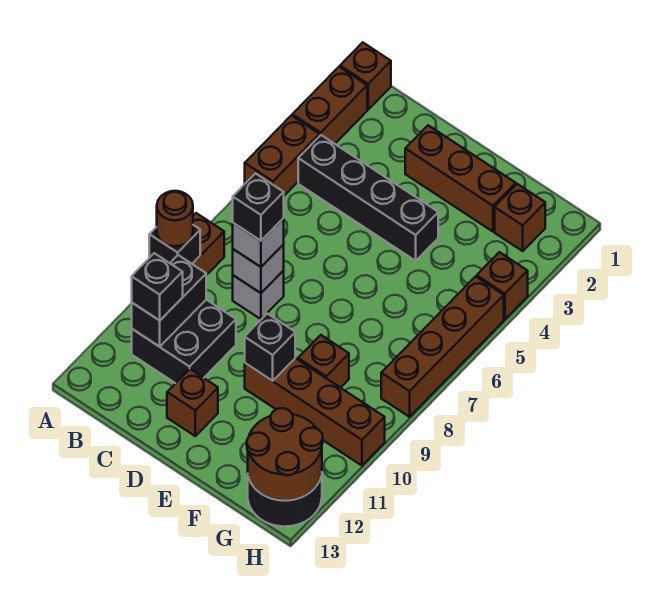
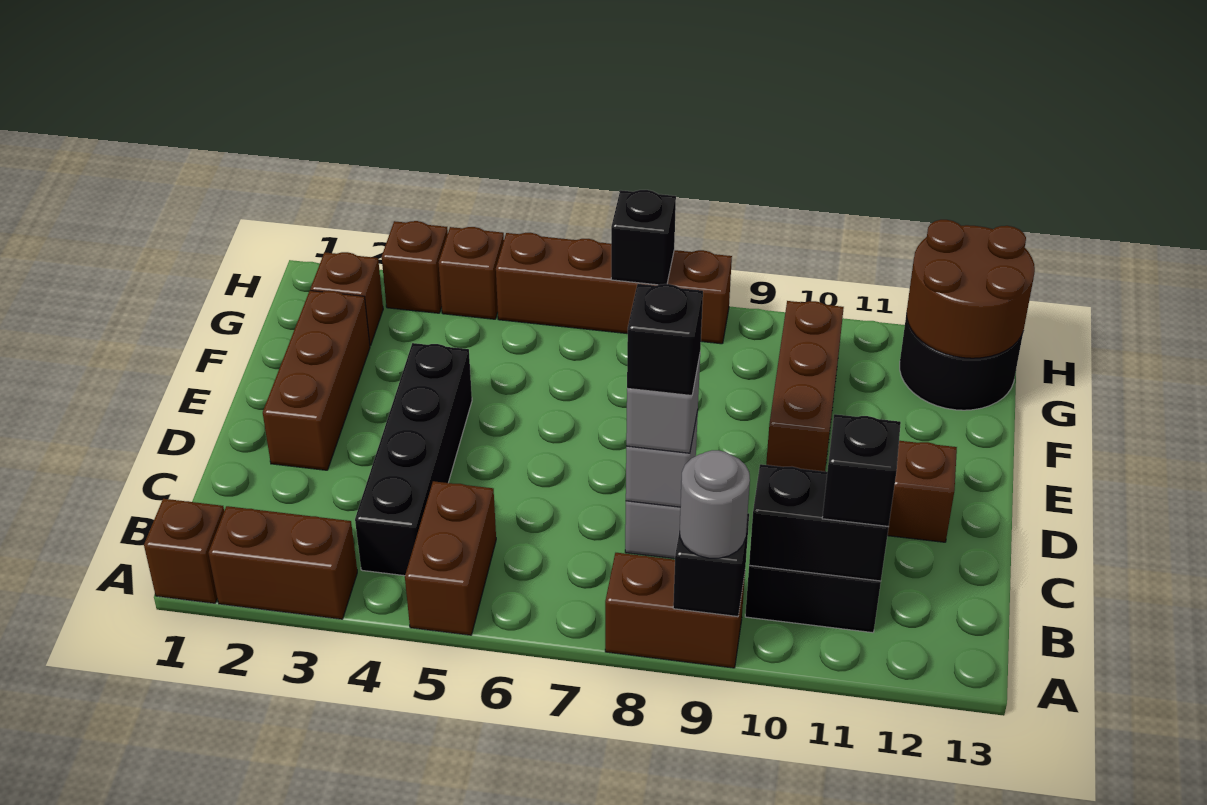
brown 1x2 brick [245,115,320,196] -> brown 1x2 brick turned to [405,481,496,635]
brown 1x1 round brick [157,191,193,246] -> grey 1x1 round brick [680,450,750,558]
brown 1x4 brick [245,358,385,466] -> brown 1x3 brick [766,301,844,472]
black 1x1 brick [245,314,295,381] -> black 1x1 brick moved to [611,190,676,285]
brown 1x1 brick [298,335,349,388] -> brown 1x1 brick moved to [382,221,448,313]

